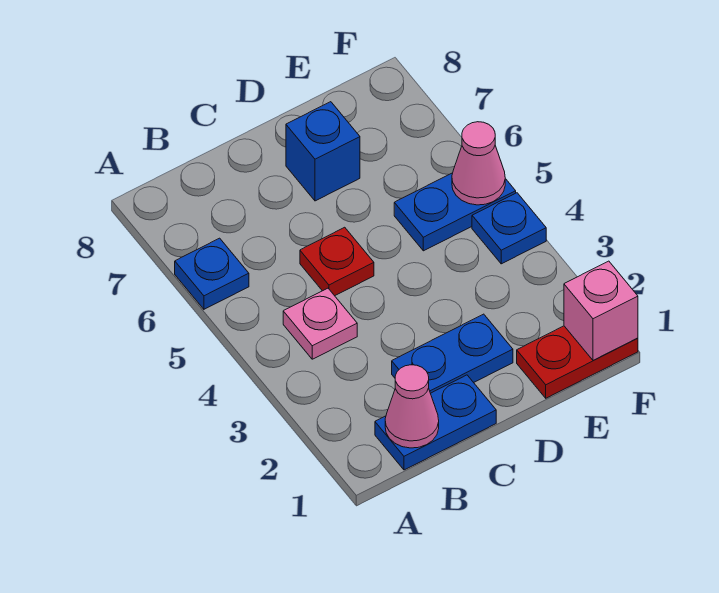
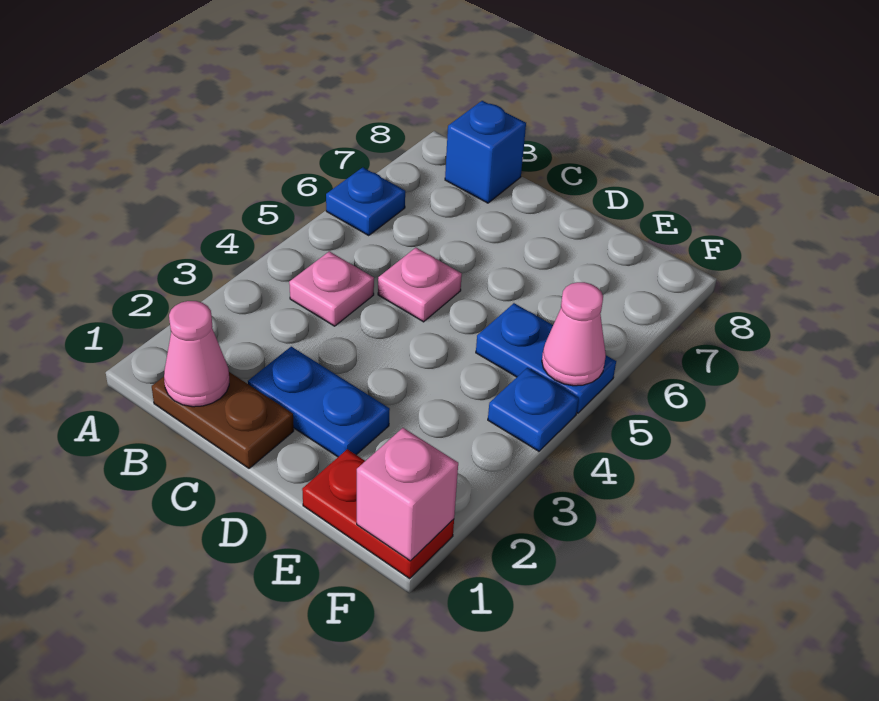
blue 1x2 plate [375,375,496,470] -> brown 1x2 plate [152,372,294,468]
red 1x1 plate [300,227,374,296] -> pink 1x1 plate [378,248,462,322]
blue 1x1 brick [286,102,360,201] -> blue 1x1 brick moved to [445,101,526,203]

